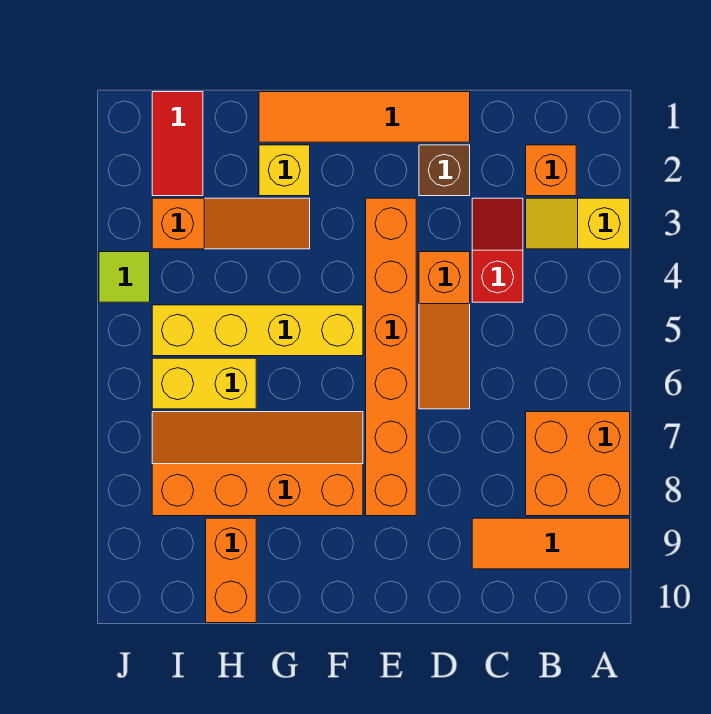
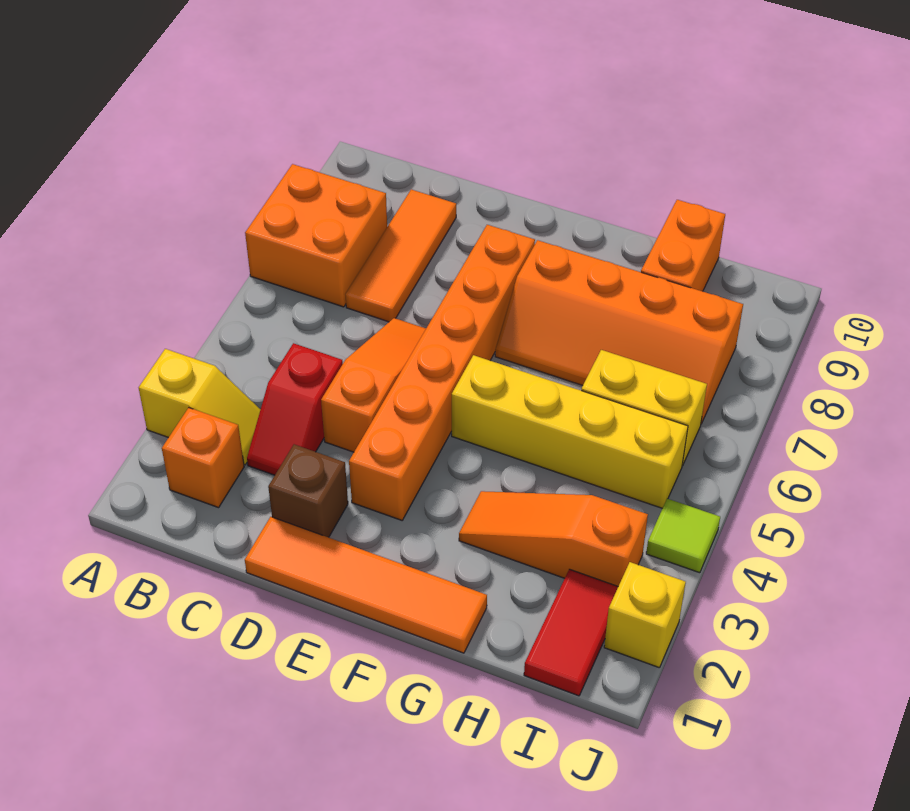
orange 1x3 tile [472,518,630,569] -> orange 1x3 tile turned to [345,190,456,322]
yellow 1x1 brick [259,145,310,196] -> yellow 1x1 brick moved to [604,562,686,668]

